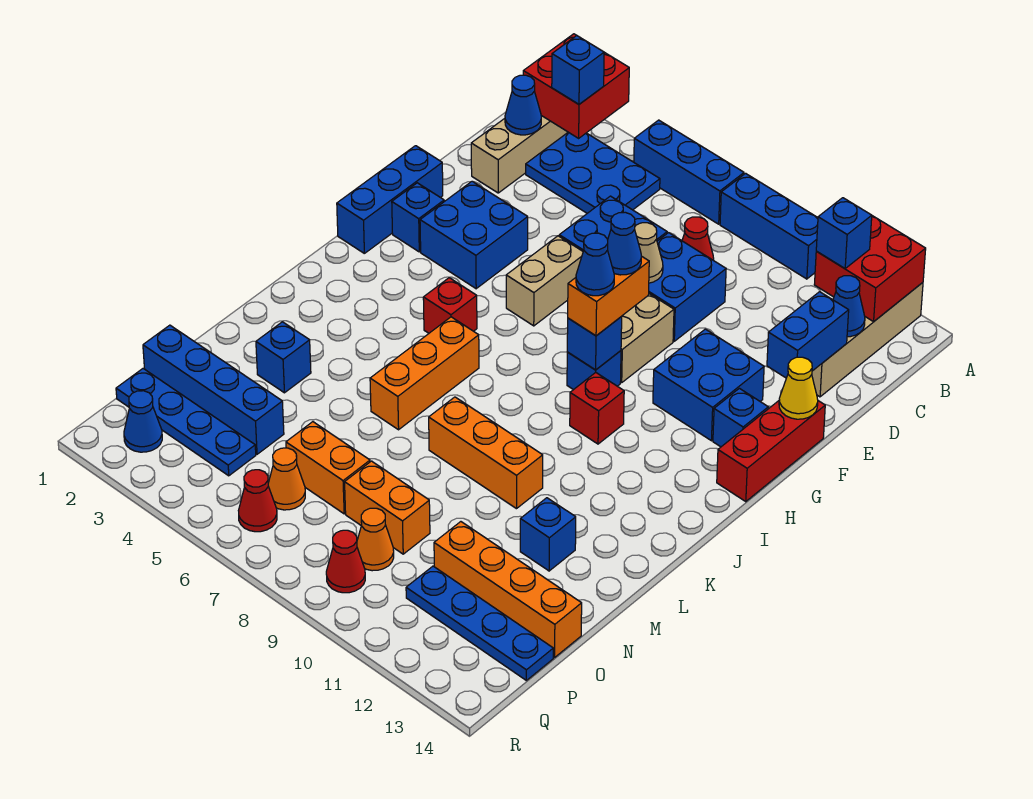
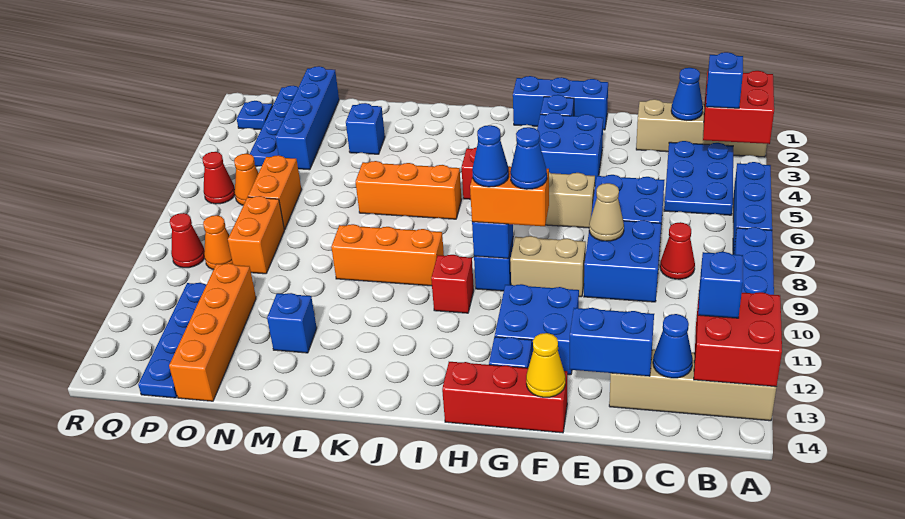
orange 1x3 brick [429,397,543,509] -> orange 1x3 brick turned to [331,224,444,286]
blue 1x1 cone [124,391,162,452] -> blue 1x1 plate [237,101,273,130]

